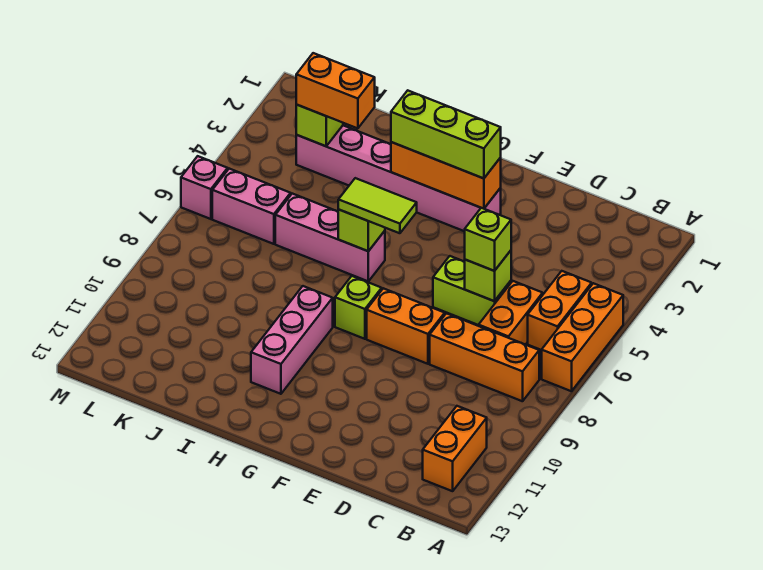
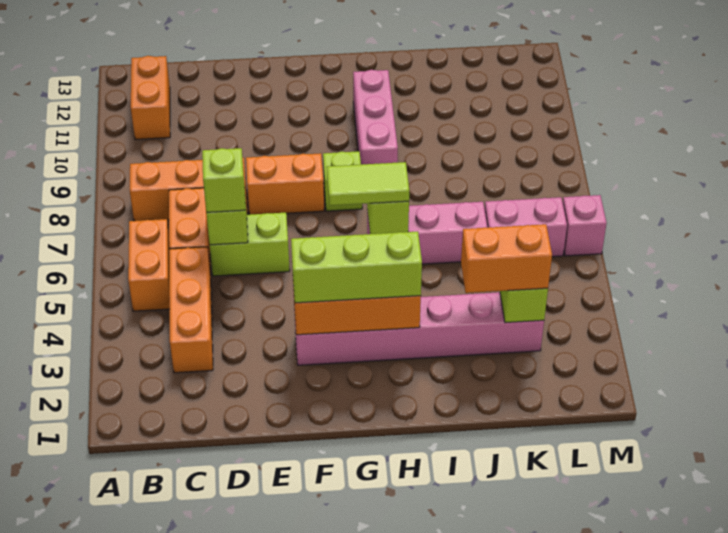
orange 1x3 brick [542,283,623,391] -> orange 1x3 brick moved to [169,247,213,373]

